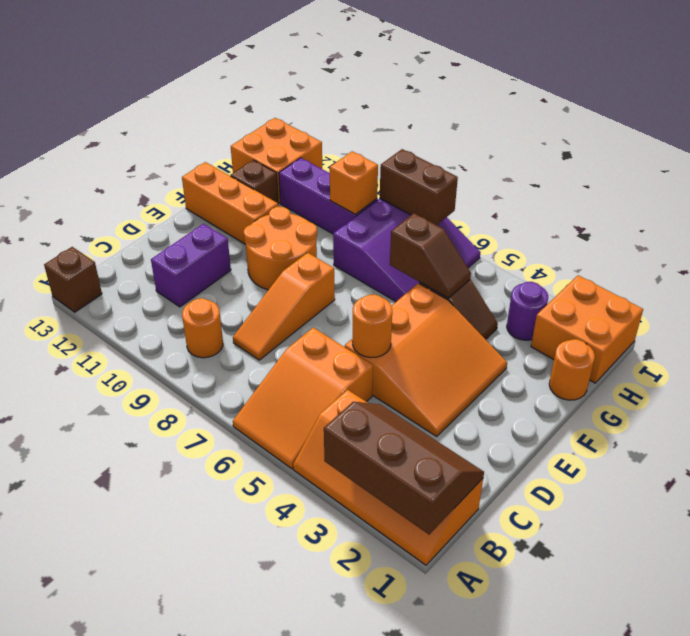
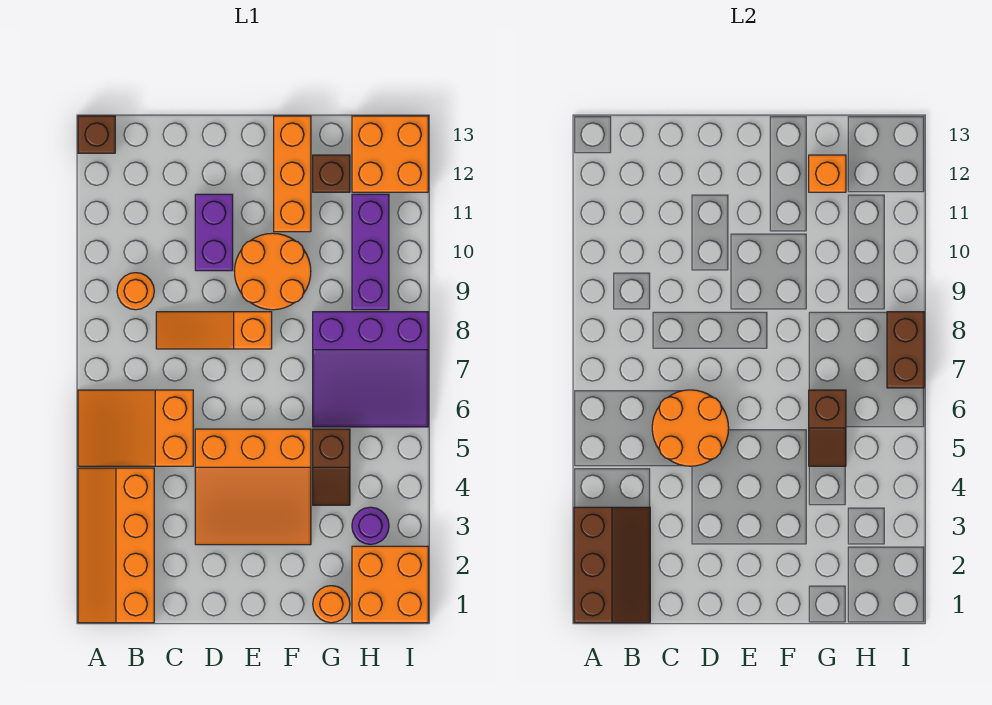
purple 1x2 brick [151,224,231,307] -> purple 1x2 brick turned to [195,194,233,271]
orange 1x1 round brick [352,294,392,358] -> orange 2x2 round brick [652,390,729,466]
orange 1x1 brick [330,151,378,215] -> orange 1x1 brick moved to [809,155,846,192]

